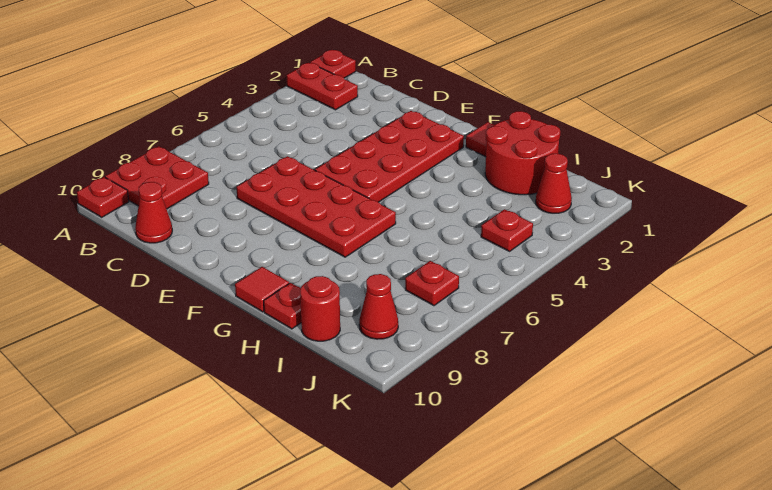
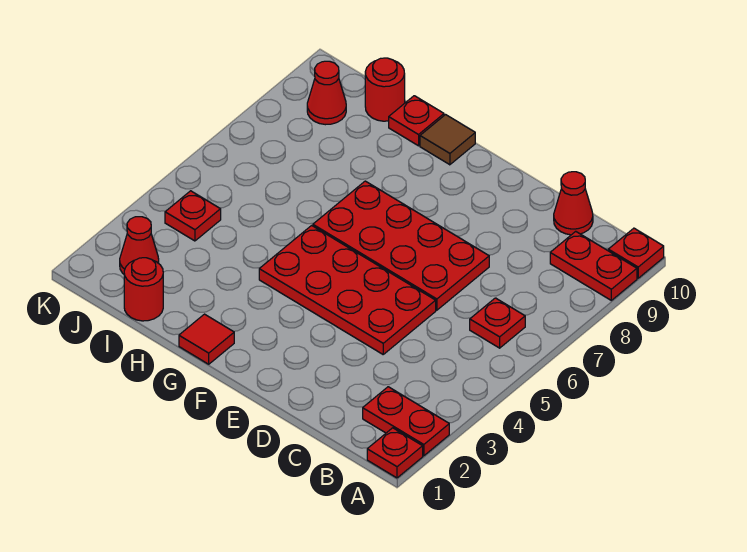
red 2x2 plate [105,146,209,209] -> red 1x2 plate [550,231,637,300]
red 2x4 plate [315,111,464,202] -> red 2x4 plate turned to [259,225,436,354]
red 1x1 tile [235,267,289,312] -> brown 1x1 tile [420,115,475,165]
red 2x2 round brick [485,111,560,195] -> red 1x1 round brick [124,258,163,321]
red 1x1 plate [405,261,459,306] -> red 1x1 plate moved to [470,298,525,348]

